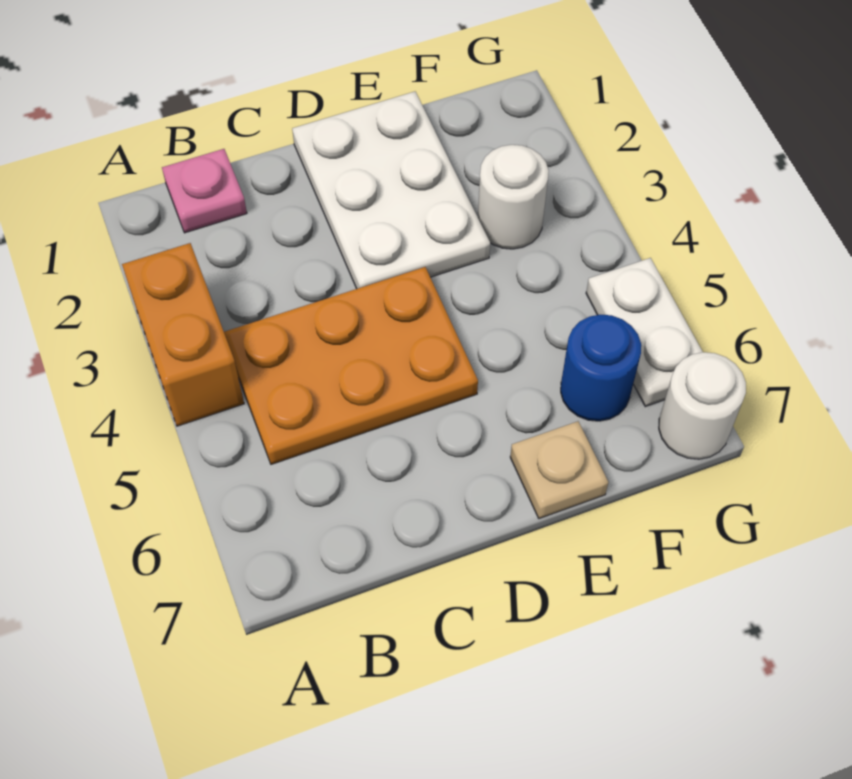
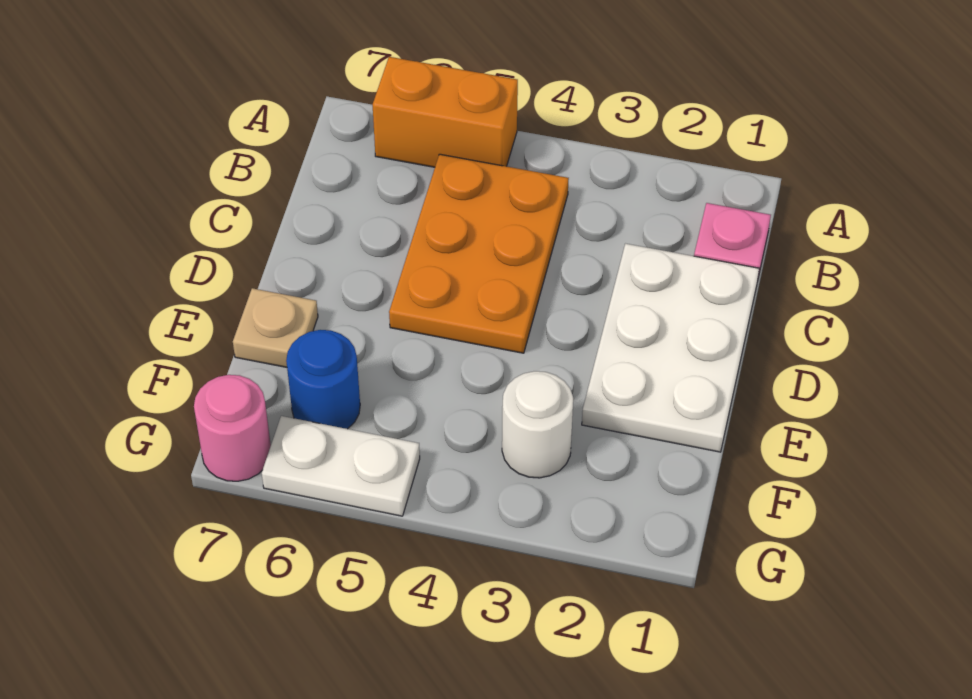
orange 1x2 brick [122,243,244,426] -> orange 1x2 brick moved to [372,57,518,167]
white 2x3 plate [292,92,490,289] -> white 2x3 plate turned to [582,244,759,452]
white 1x1 round brick [659,352,746,459] -> pink 1x1 round brick [194,375,271,481]

